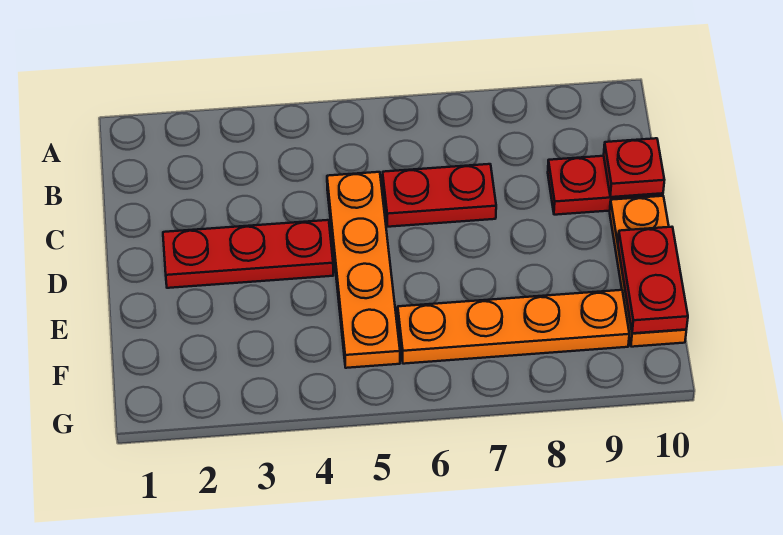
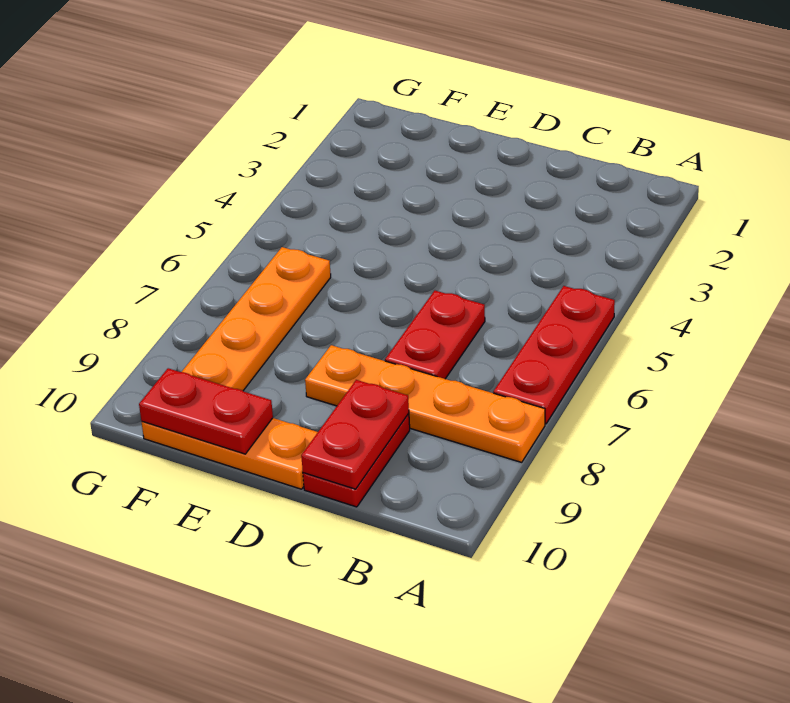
orange 1x4 plate [327,172,400,368] -> orange 1x4 plate moved to [305,345,545,462]
red 1x1 plate [604,138,664,197] -> red 1x2 plate [301,380,409,489]
red 1x3 plate [163,220,333,288] -> red 1x3 plate moved to [493,286,615,424]

